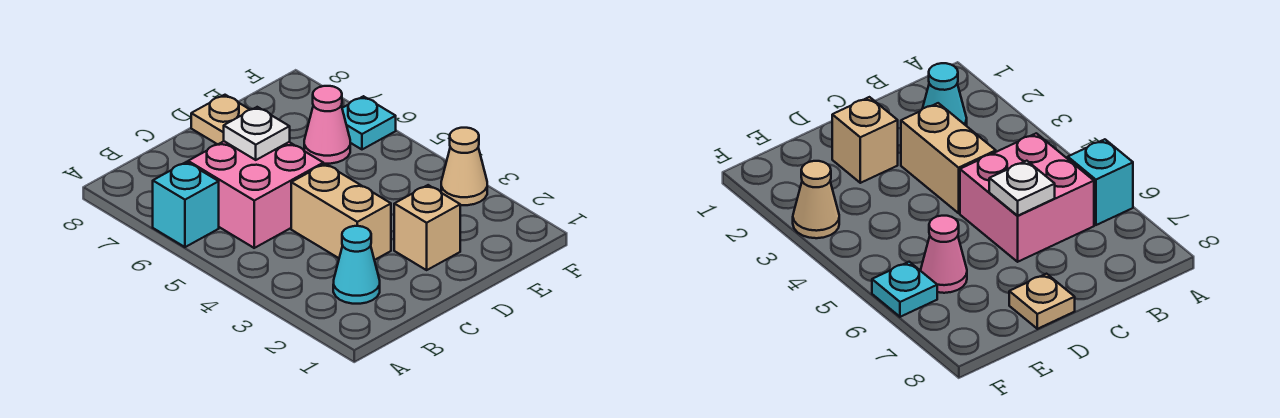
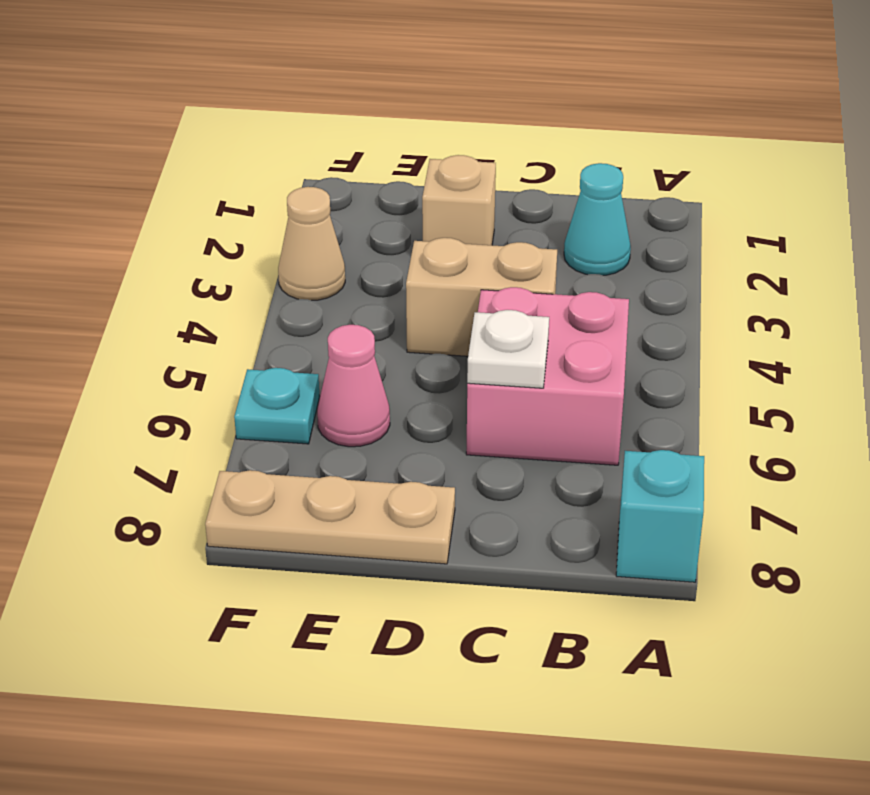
cyan 1x1 brick [153,162,219,247] -> cyan 1x1 brick moved to [616,450,704,582]
tan 1x2 brick [291,164,391,260] -> tan 1x2 brick turned to [406,238,557,356]
tan 1x1 plate [191,95,250,145] -> tan 1x3 plate [205,470,455,564]

